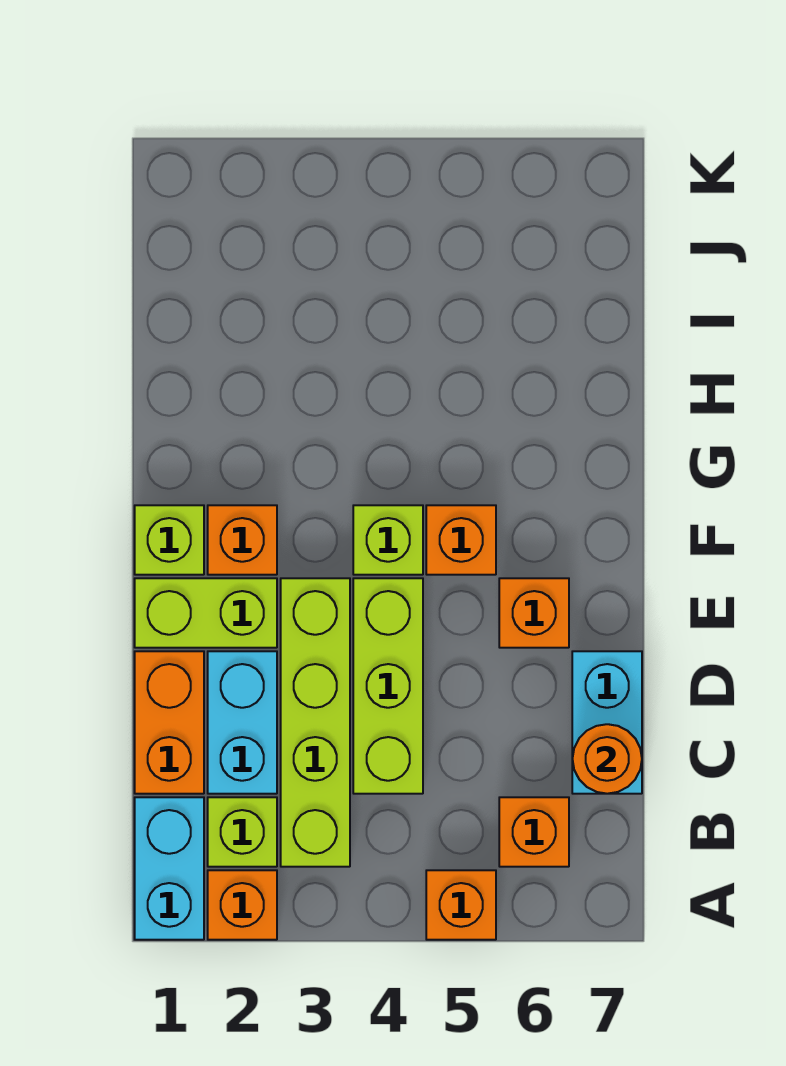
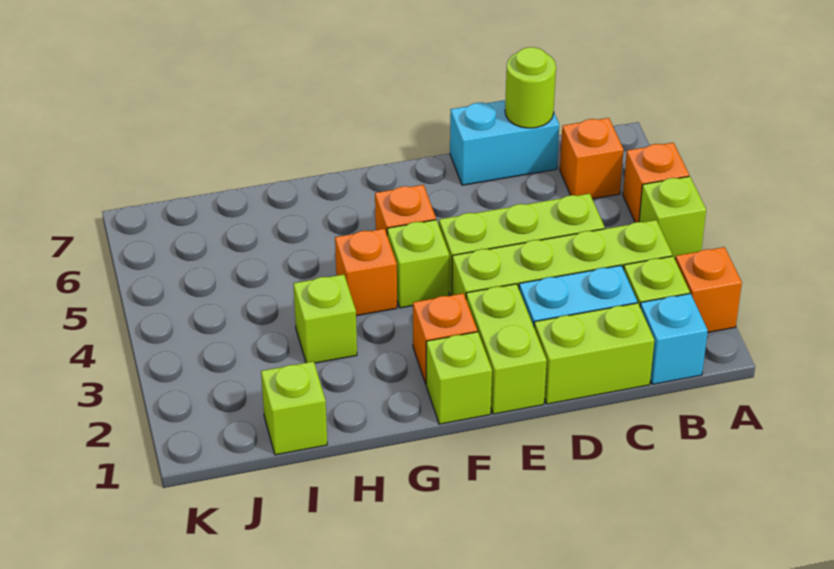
cyan 1x2 brick [135,797,204,940] -> cyan 1x1 brick [640,294,708,384]
none -> lime 1x1 brick [639,176,706,259]
orange 1x2 brick [135,651,204,794] -> lime 1x2 brick [534,303,654,404]
orange 1x1 round brick [573,724,642,794] -> lime 1x1 round brick [505,47,556,128]
orange 1x1 brick [499,578,569,648] -> orange 1x1 brick moved to [335,229,397,316]
none -> lime 1x1 brick [293,274,357,363]
none -> lime 1x1 brick [261,361,327,455]

